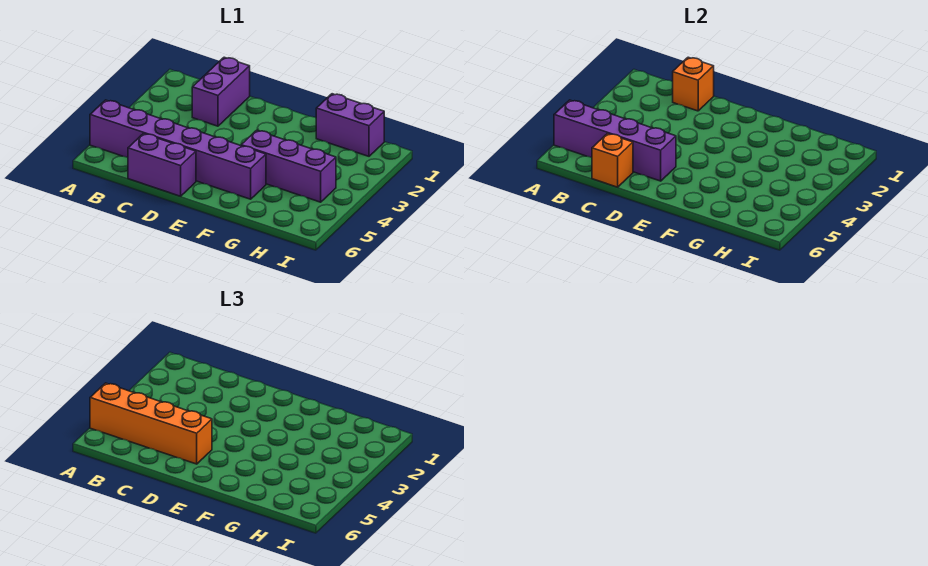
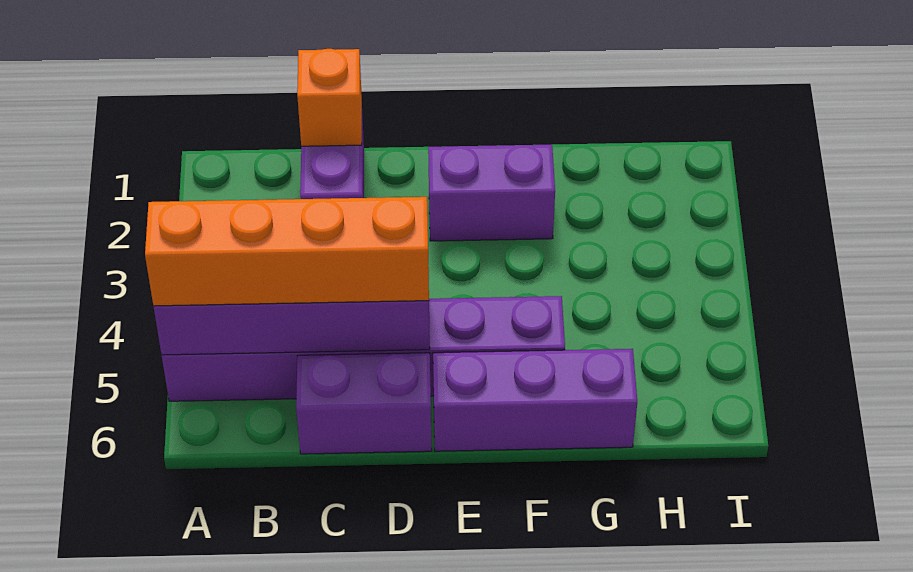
orange 1x1 brick [592,134,633,187] -> none
purple 1x3 brick [241,130,336,202] -> purple 1x3 brick moved to [433,349,637,451]
purple 1x2 brick [316,94,384,156] -> purple 1x2 brick moved to [428,145,555,241]

